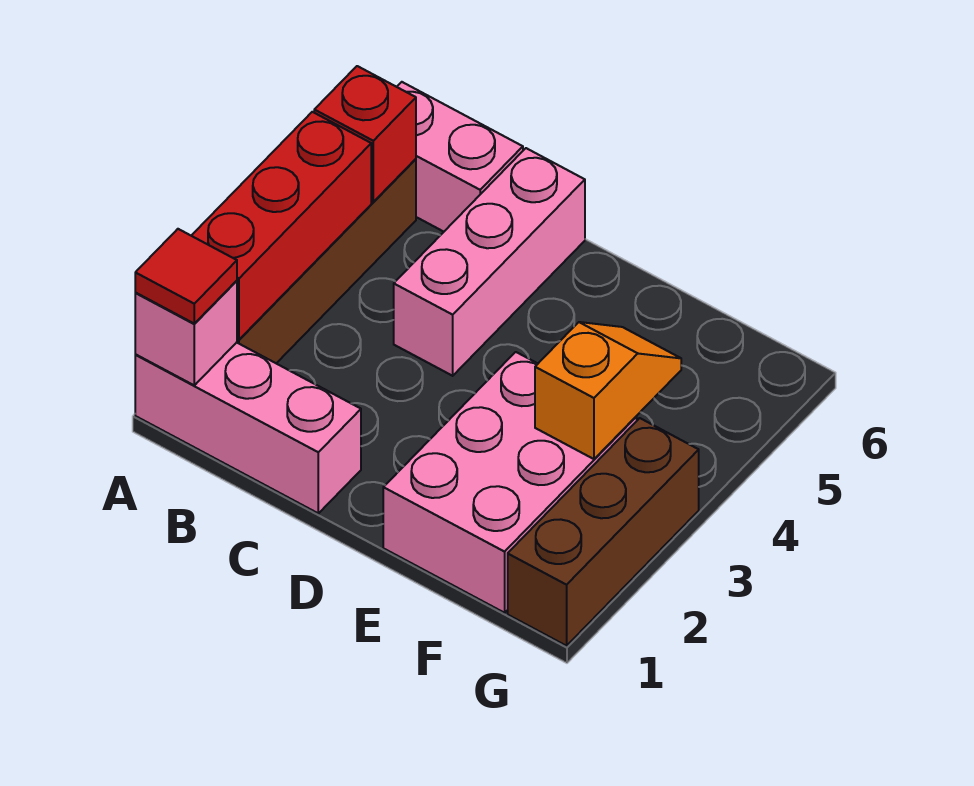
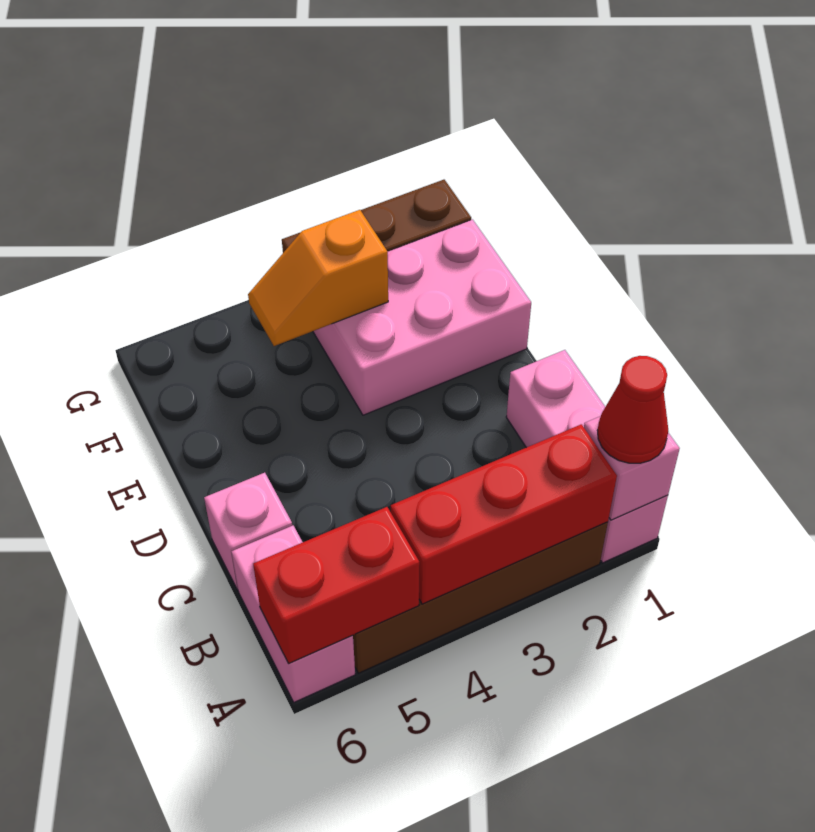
red 1x1 tile [135,229,237,323] -> red 1x1 cone [598,356,668,463]
red 1x1 brick [314,66,416,202] -> red 1x2 brick [253,507,420,664]
pink 1x3 brick [394,148,585,376] -> pink 1x1 brick [204,473,292,590]

